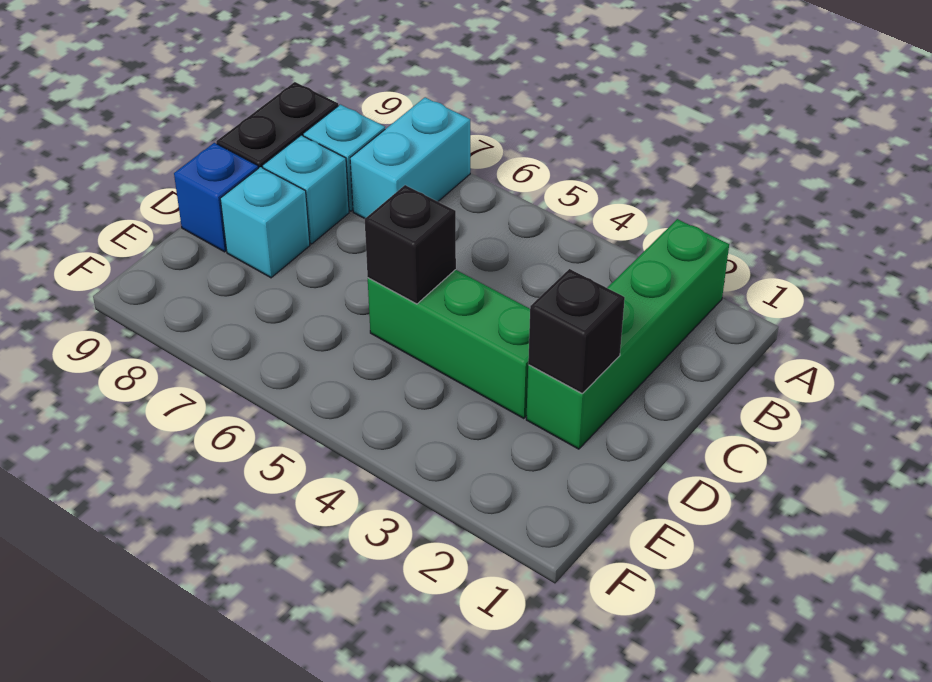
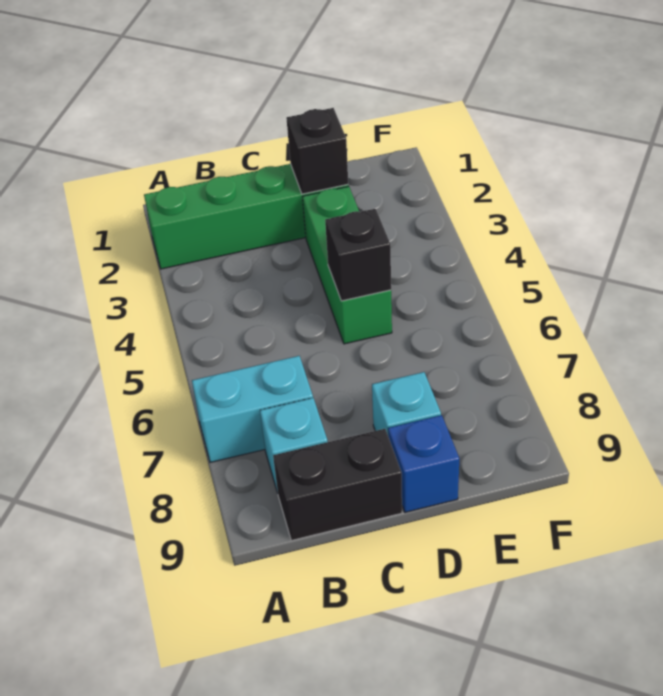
cyan 1x1 brick [263,135,349,244] -> none

